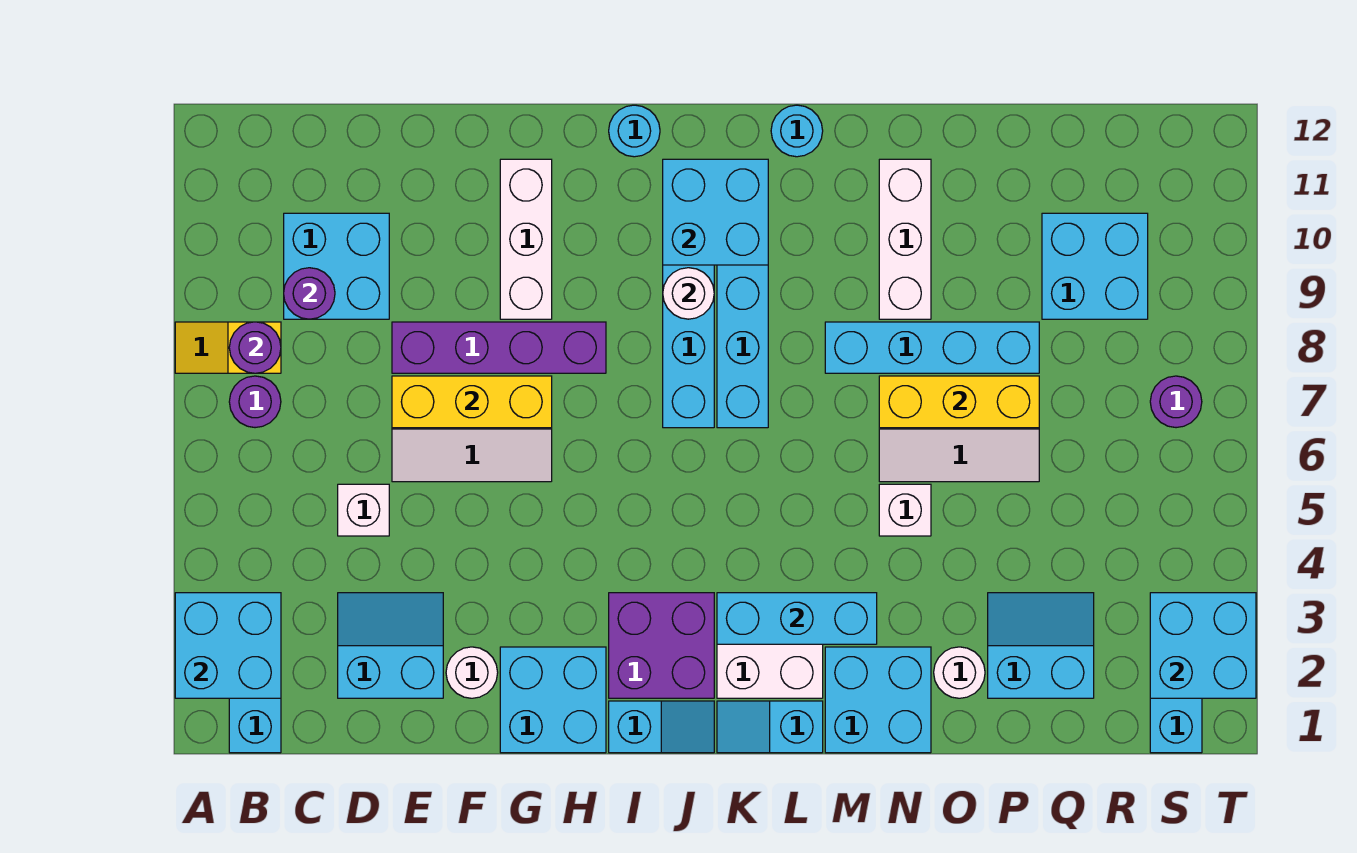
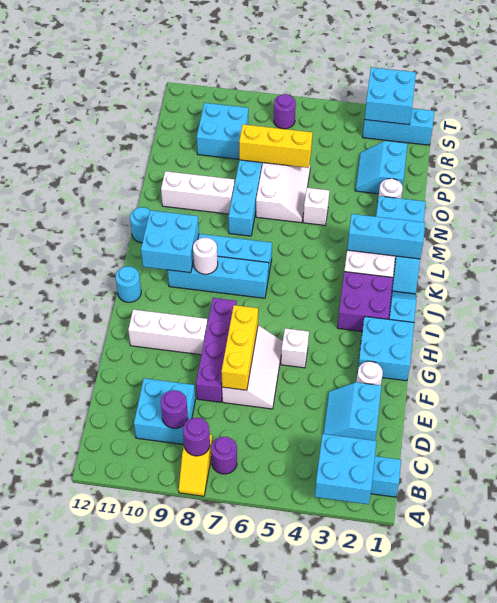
white 1x1 brick [338,484,389,536] -> white 1x1 brick moved to [281,328,309,368]
cyan 1x3 brick [717,593,877,644] -> cyan 1x3 brick turned to [347,214,425,259]
yellow 1x3 brick [879,376,1039,428] -> yellow 1x3 brick turned to [239,124,313,168]

